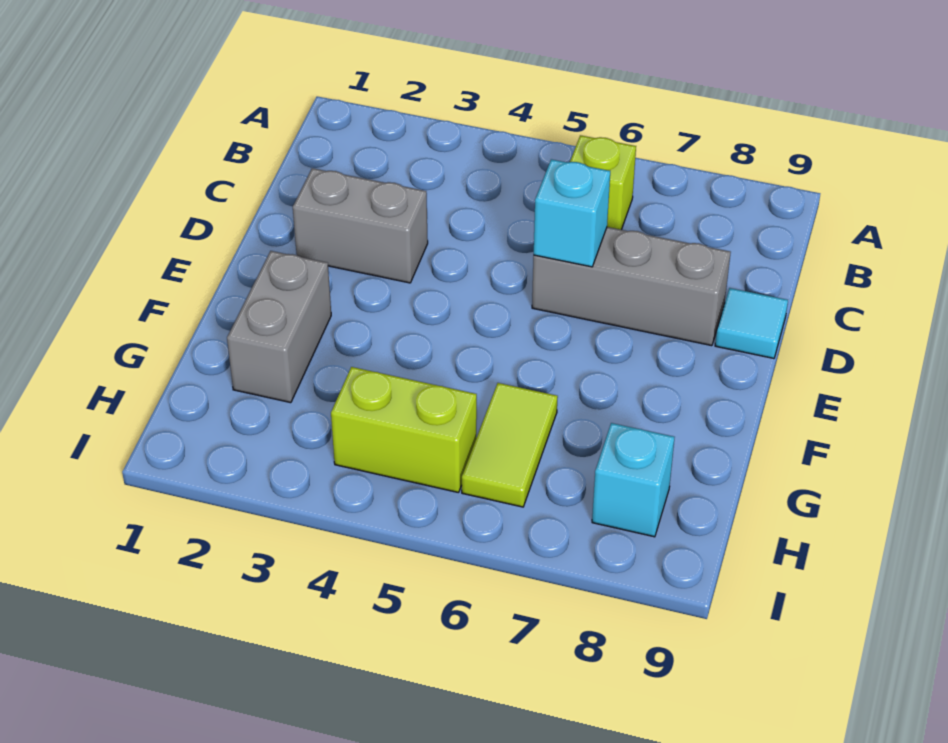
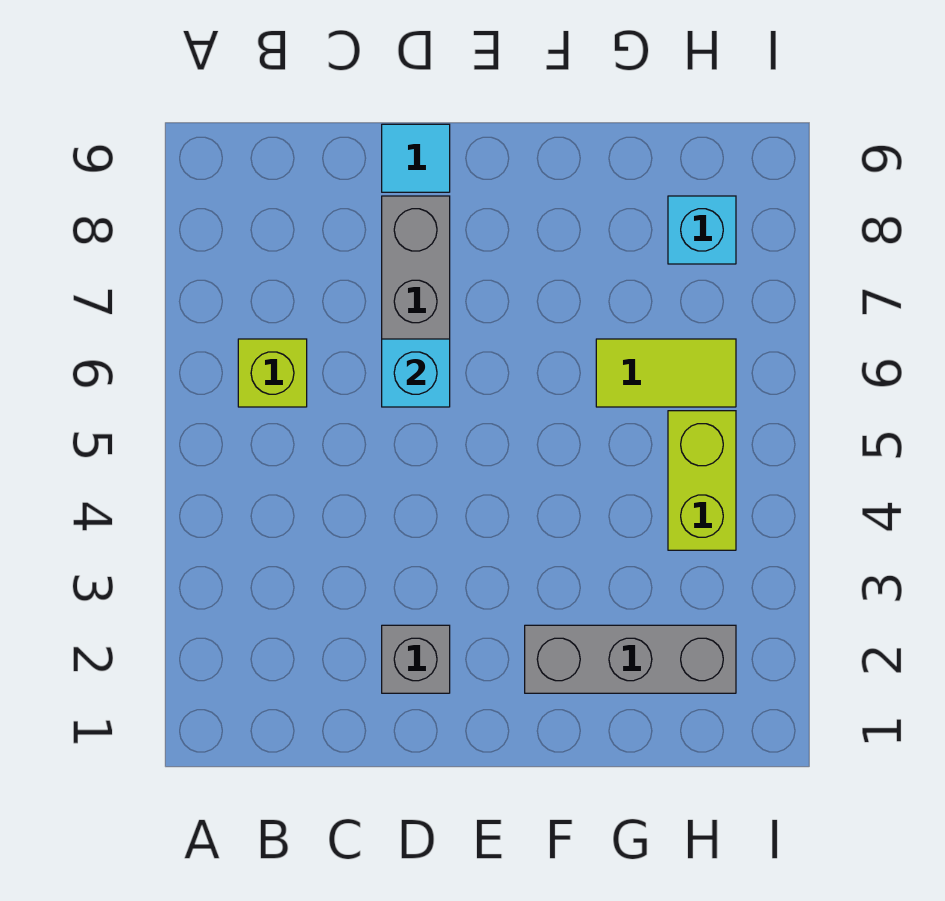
grey 1x2 brick [293,168,428,283] -> grey 1x1 brick [382,625,450,693]
grey 1x2 brick [227,251,331,403] -> grey 1x3 brick [525,625,736,693]

